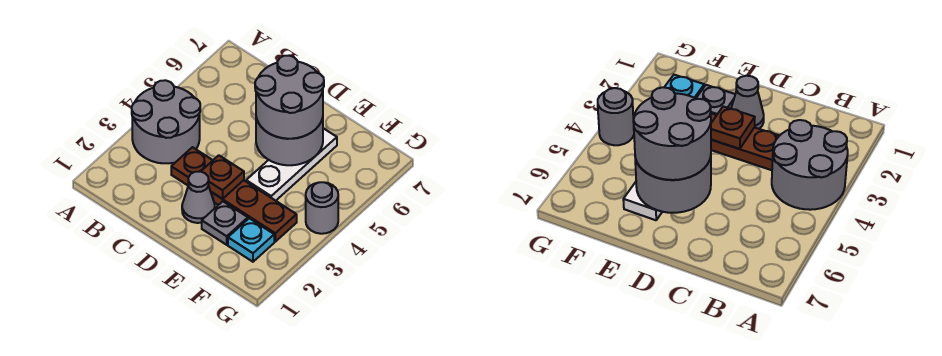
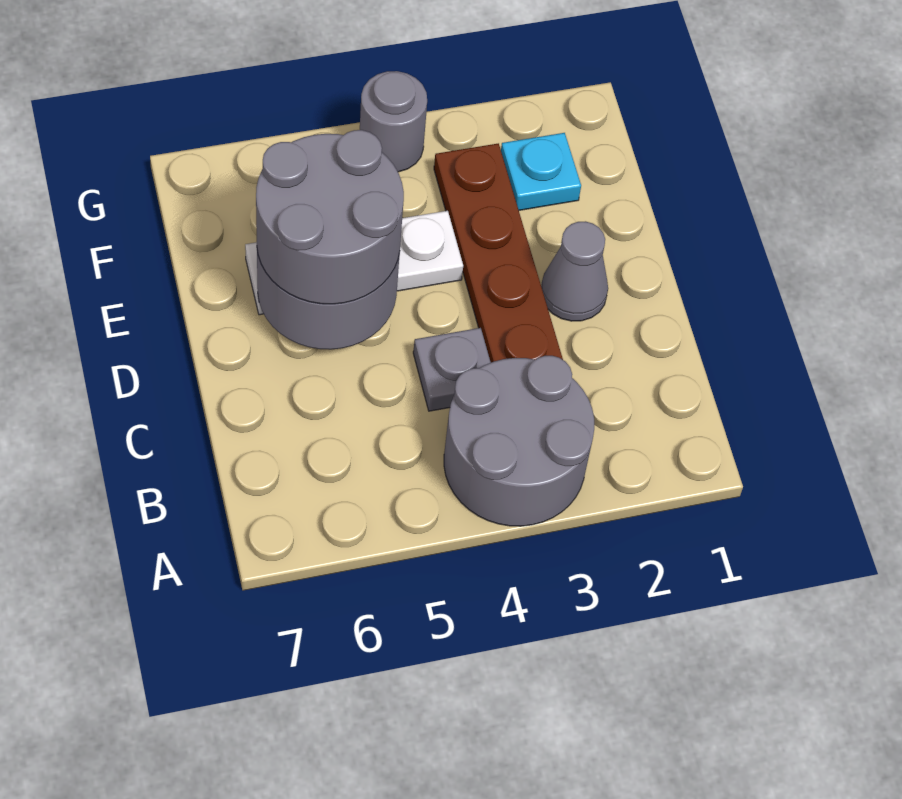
brown 1x1 plate [201,155,244,199] -> none
grey 1x1 plate [202,201,248,245] -> grey 1x1 plate moved to [413,328,491,411]

